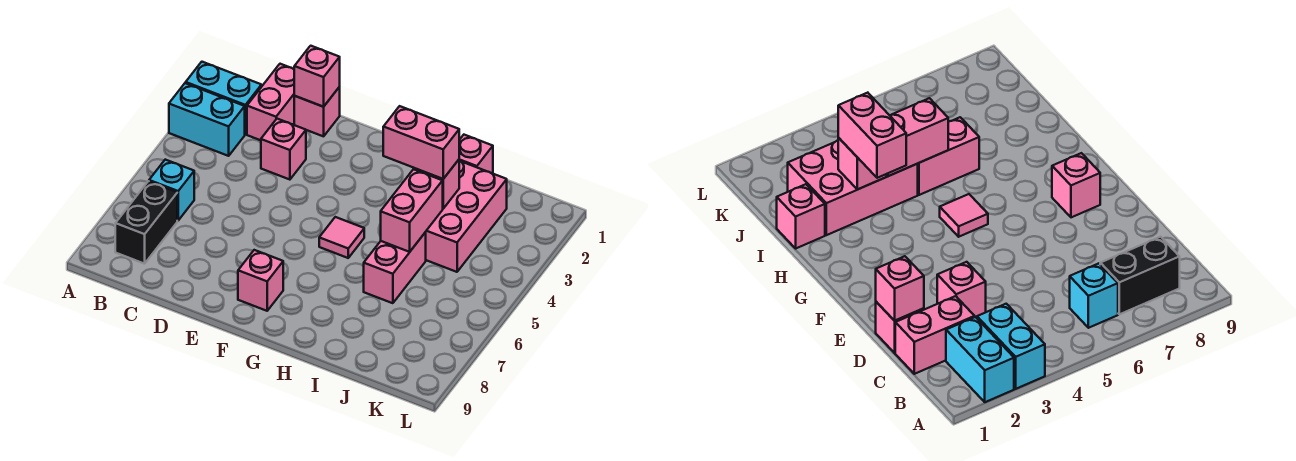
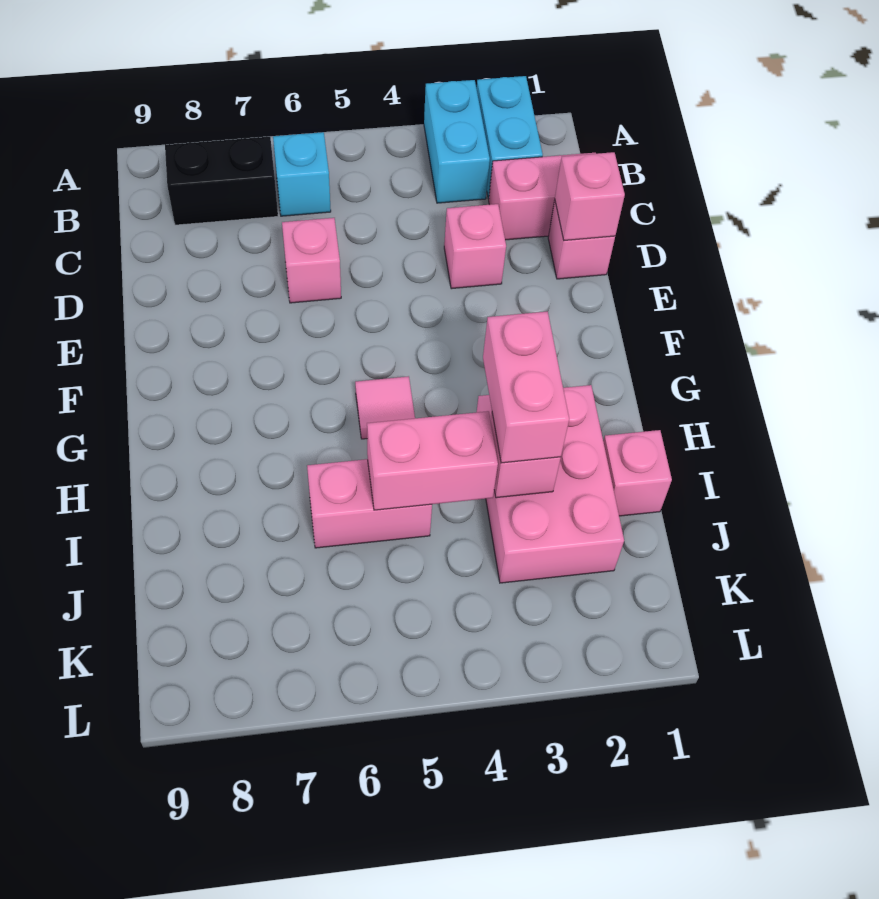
pink 1x1 brick [238,250,283,311] -> pink 1x1 brick moved to [282,218,341,303]
pink 2x3 brick [426,161,507,272] -> pink 2x3 brick turned to [477,385,624,583]

